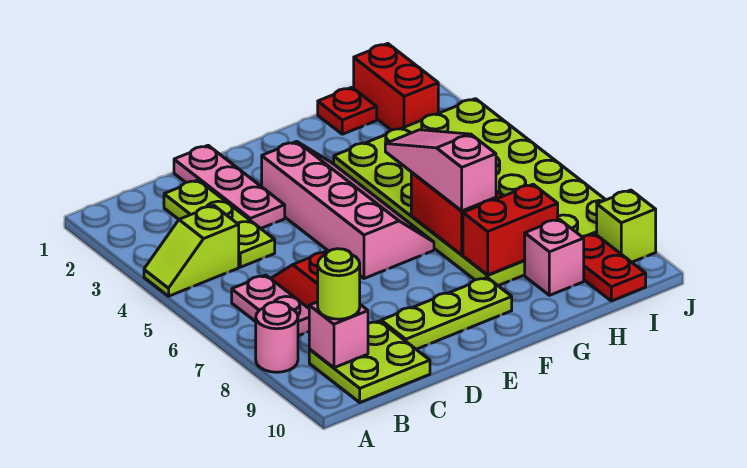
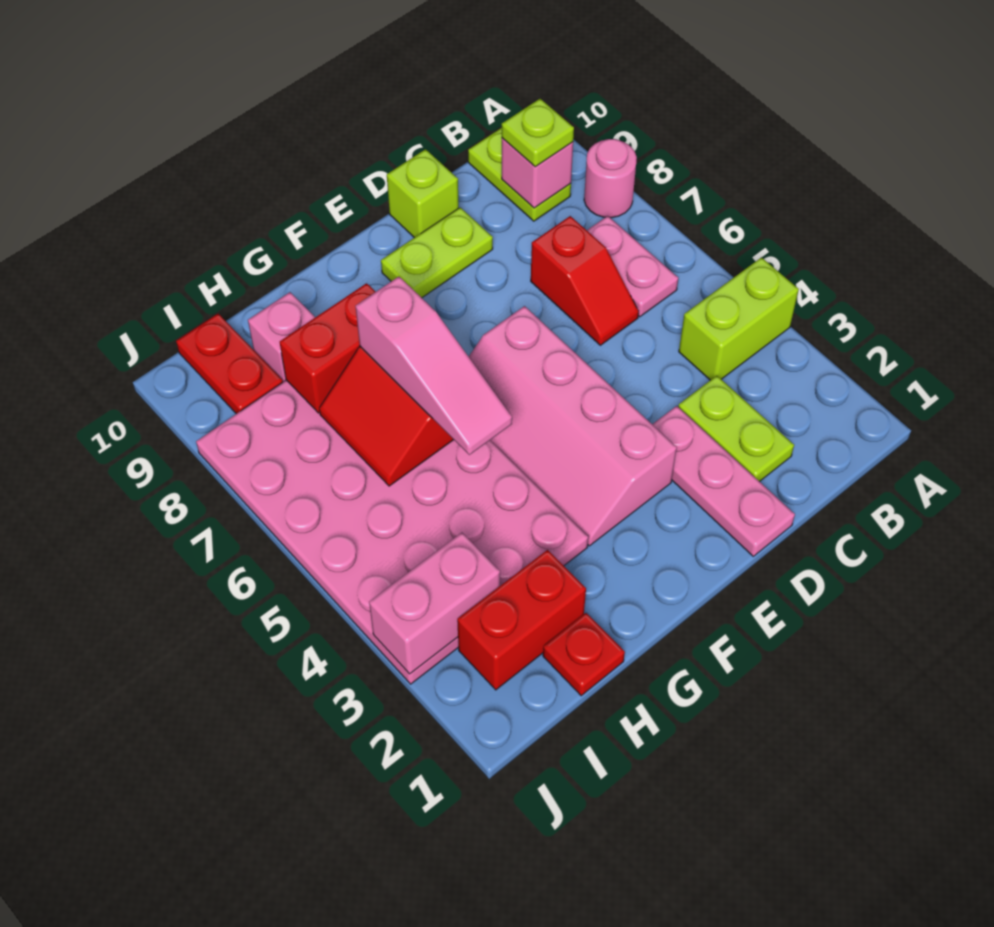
lime 1x2 slope [144,206,239,296] -> lime 1x2 brick [679,258,799,380]
lime 2x2 plate [309,321,430,402] -> lime 1x2 plate [468,128,571,221]
lime 1x1 round brick [318,249,360,319] -> lime 1x1 plate [502,99,574,167]
lime 1x3 plate [164,180,275,267] -> lime 1x2 plate [678,376,794,482]
lime 1x3 plate [381,278,512,349] -> lime 1x2 plate [381,207,493,298]
lime 4x6 plate [334,99,605,286] -> pink 4x6 plate [196,380,588,684]
red 1x2 brick [354,44,438,130] -> red 1x2 brick turned to [457,550,586,690]
none -> pink 1x2 brick [369,533,500,674]
lime 1x1 brick [597,190,656,262] -> lime 1x1 brick moved to [387,149,459,238]

